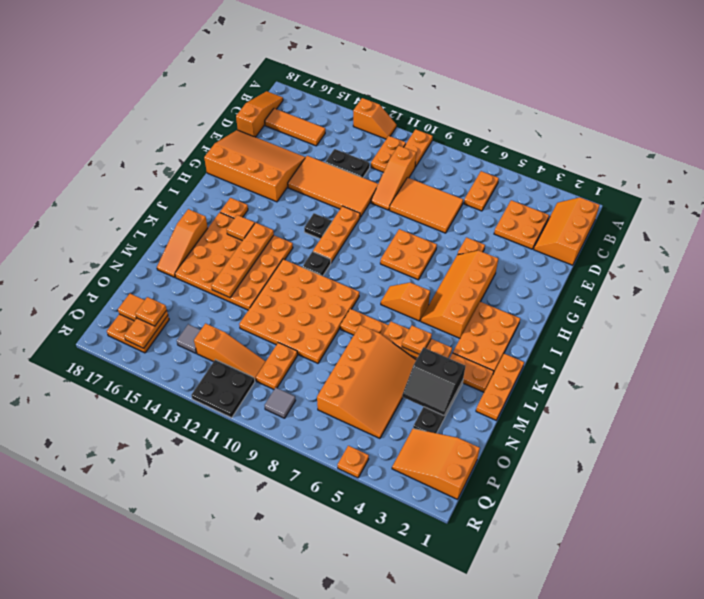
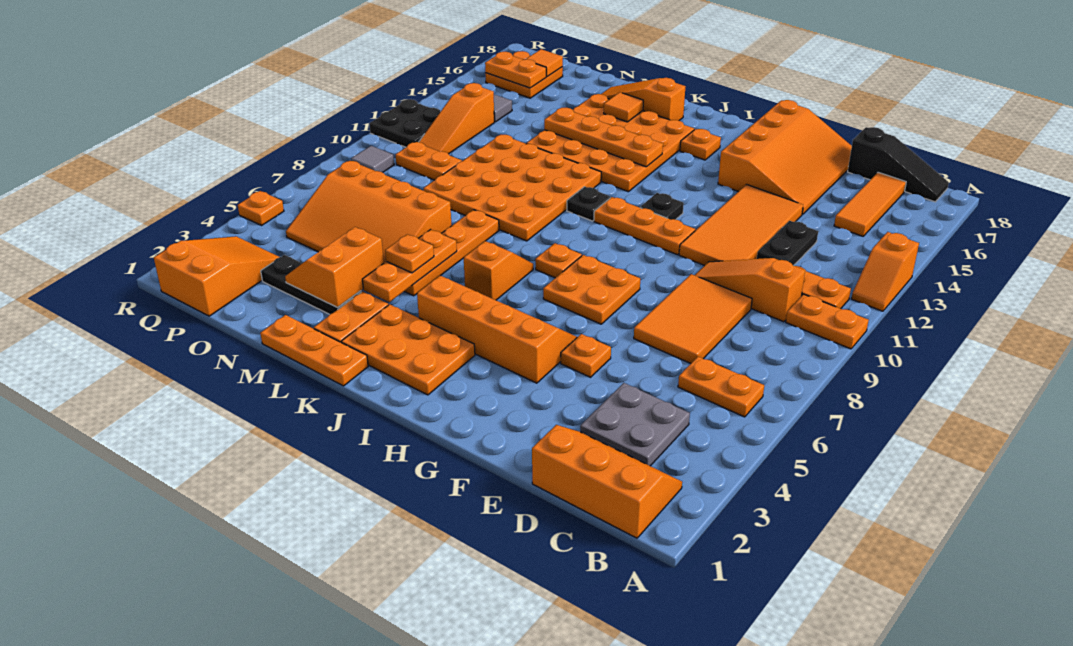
orange 1x3 slope [236,91,283,137] -> black 1x3 slope [848,127,949,202]
orange 2x2 plate [494,200,549,249] -> grey 2x2 plate [580,383,690,466]
orange 1x1 tile [227,215,255,241] -> orange 1x1 tile moved to [604,92,643,122]
black 2x2 slope [402,348,465,415] -> orange 2x2 slope [285,227,384,307]
orange 1x1 plate [135,297,167,326] -> orange 1x1 plate moved to [535,243,582,278]

